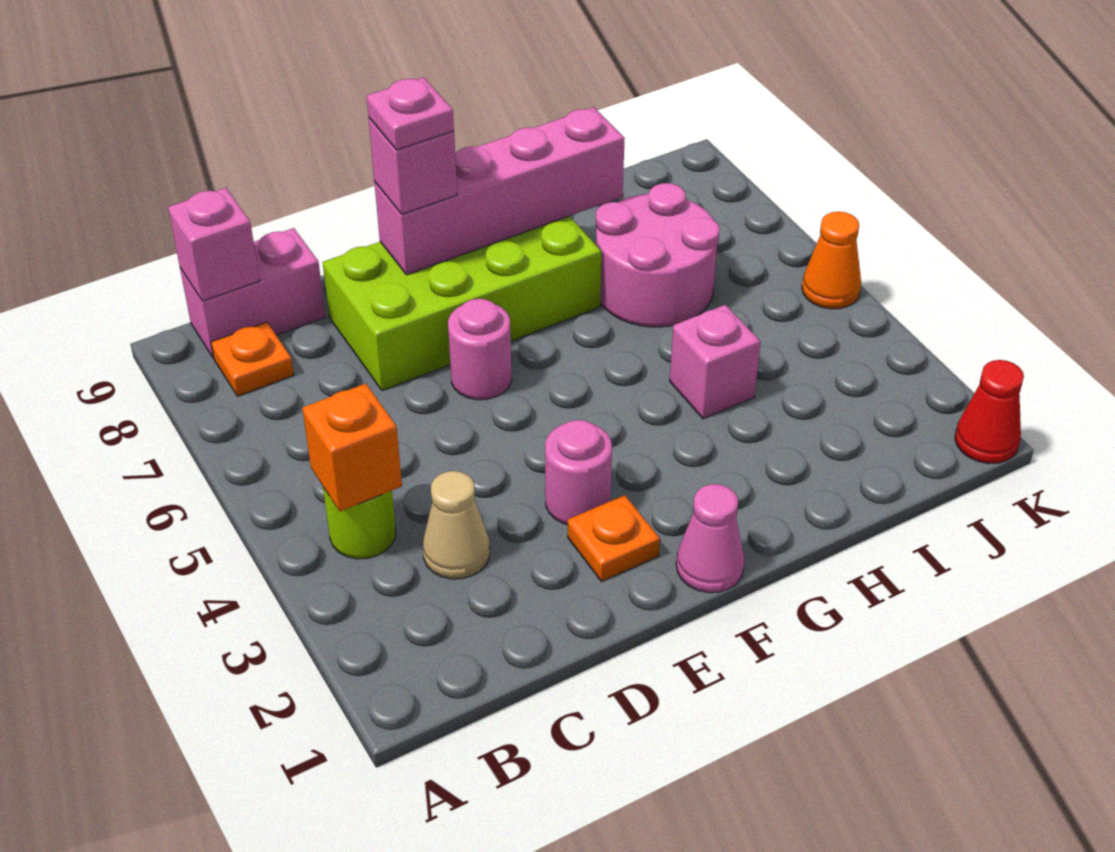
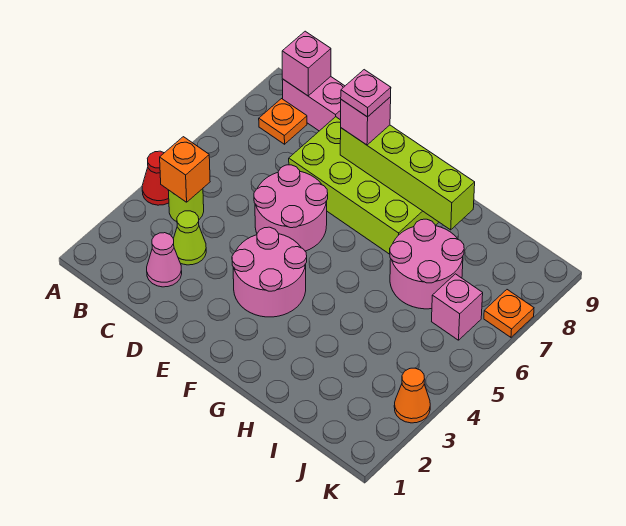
tan 1x1 cone [423,471,490,579] -> lime 1x1 cone [173,211,206,265]
orange 1x1 plate [568,495,660,582] -> orange 1x1 plate moved to [484,290,534,337]
pink 1x1 round brick [545,420,612,525] -> pink 2x2 round brick [232,227,307,317]
pink 1x1 round brick [448,299,512,400] -> pink 2x2 round brick [254,165,328,251]
pink 1x4 brick [374,107,625,275] -> lime 1x4 brick [340,125,475,230]
pink 1x1 cone [676,484,745,593] -> pink 1x1 cone moved to [147,233,182,287]
pink 1x1 brick [670,305,761,419] -> pink 1x1 brick moved to [432,274,483,340]
red 1x1 cone [955,360,1024,464] -> red 1x1 cone moved to [142,151,169,205]
orange 1x1 cone [802,212,861,309] -> orange 1x1 cone moved to [394,368,430,423]

